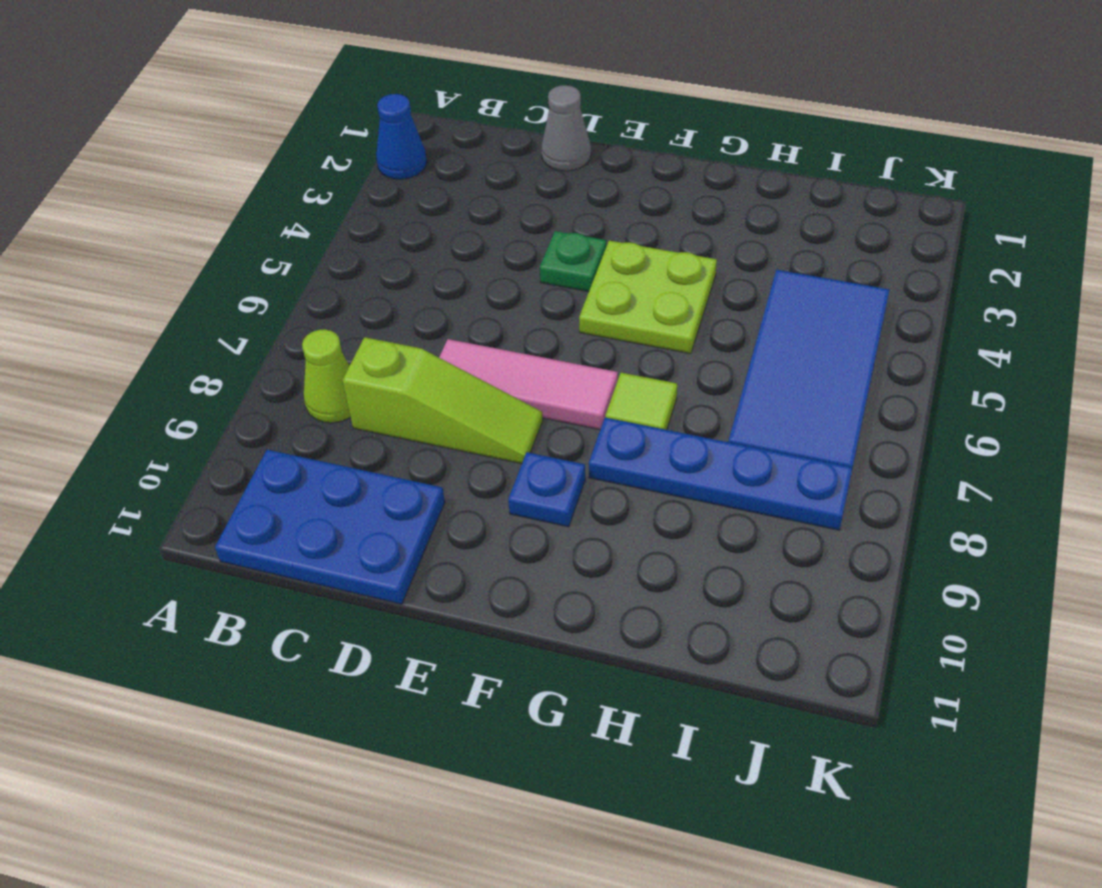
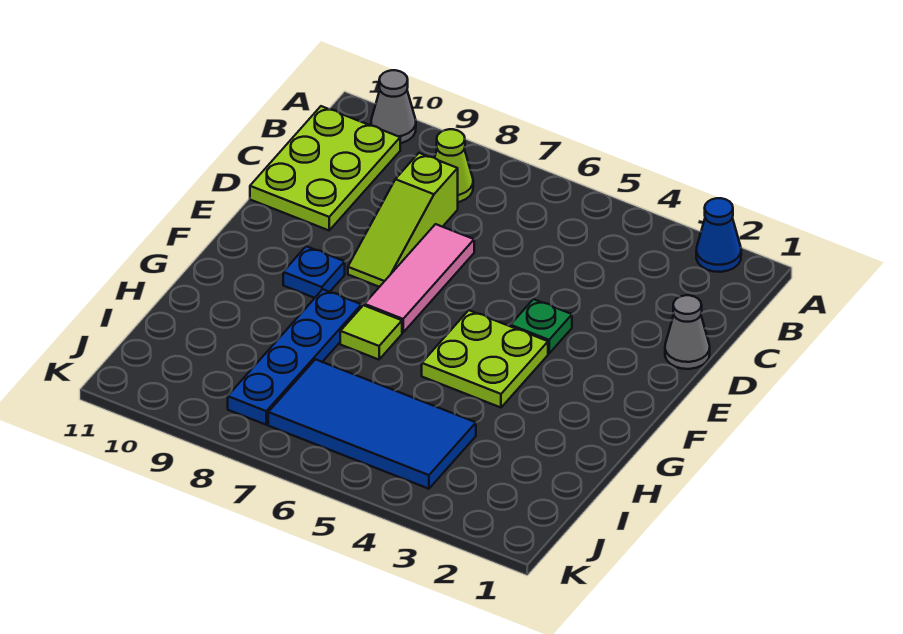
none -> grey 1x1 cone [371,70,416,143]
blue 2x3 plate [215,450,445,604] -> lime 2x3 plate [250,106,400,230]

